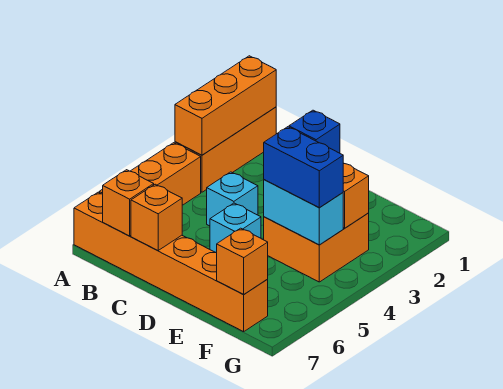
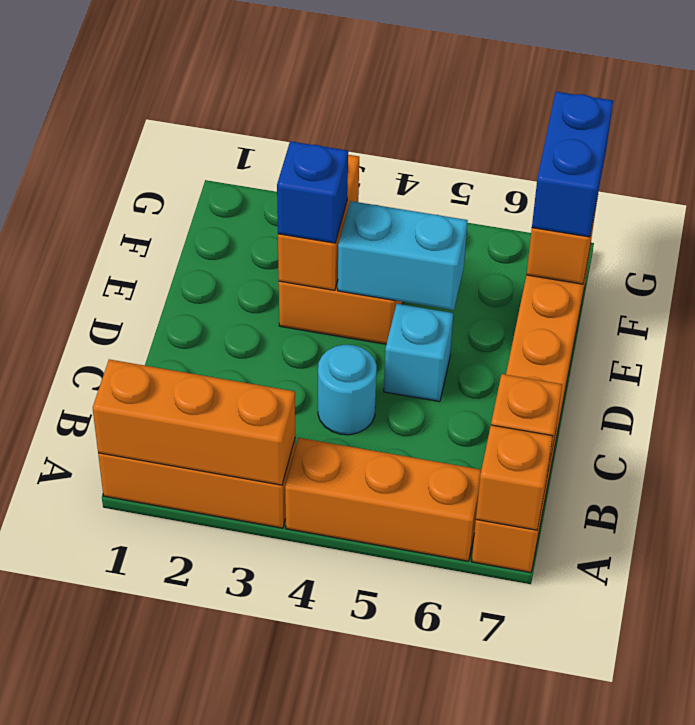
cyan 1x1 brick [207,172,258,226] -> cyan 1x1 round brick [318,345,377,435]
orange 1x1 brick [131,184,182,251] -> orange 1x1 brick moved to [476,425,553,530]
cyan 1x2 brick [264,180,343,245] -> cyan 1x2 brick turned to [338,201,468,310]
blue 1x2 brick [264,127,343,208] -> blue 1x2 brick moved to [532,92,613,237]

